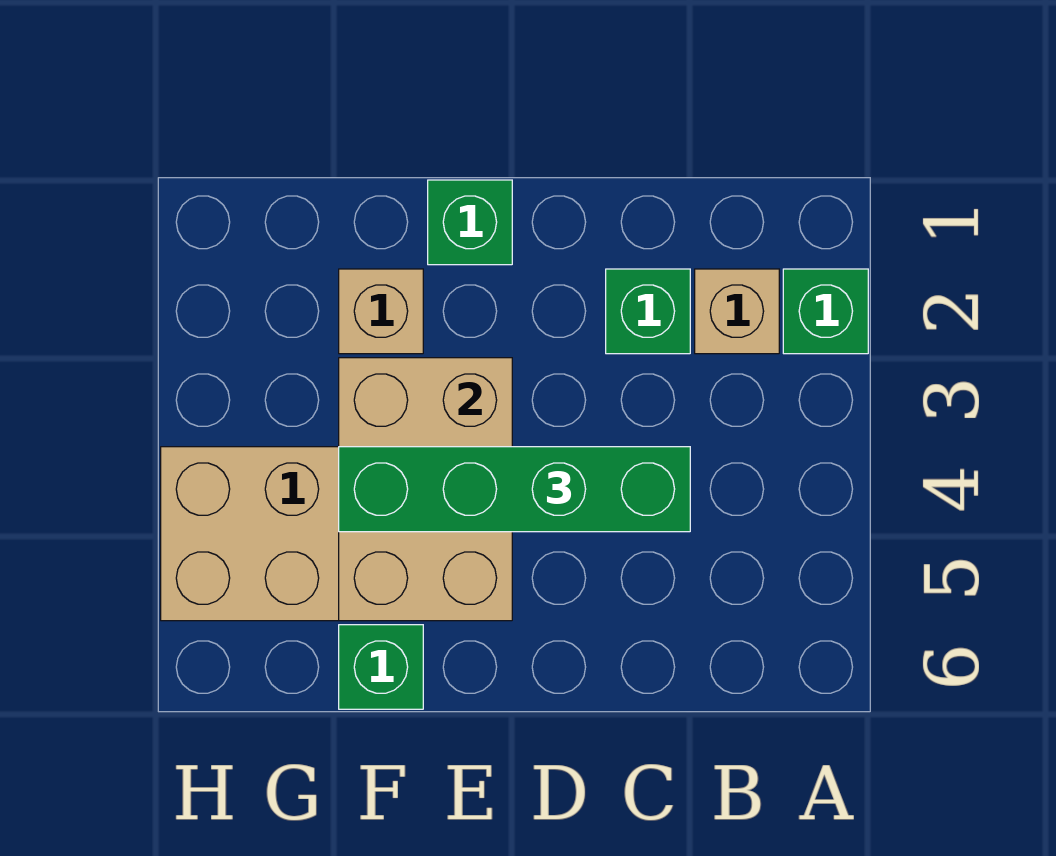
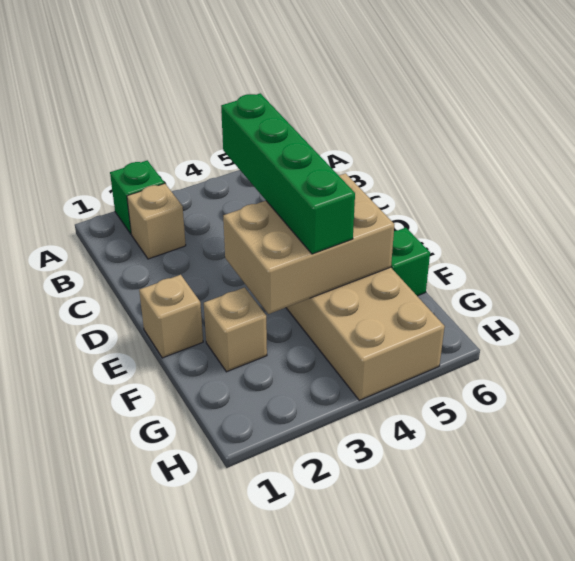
green 1x1 brick [606,269,690,354] -> none
green 1x1 brick [428,180,512,265] -> tan 1x1 brick [139,275,203,358]

